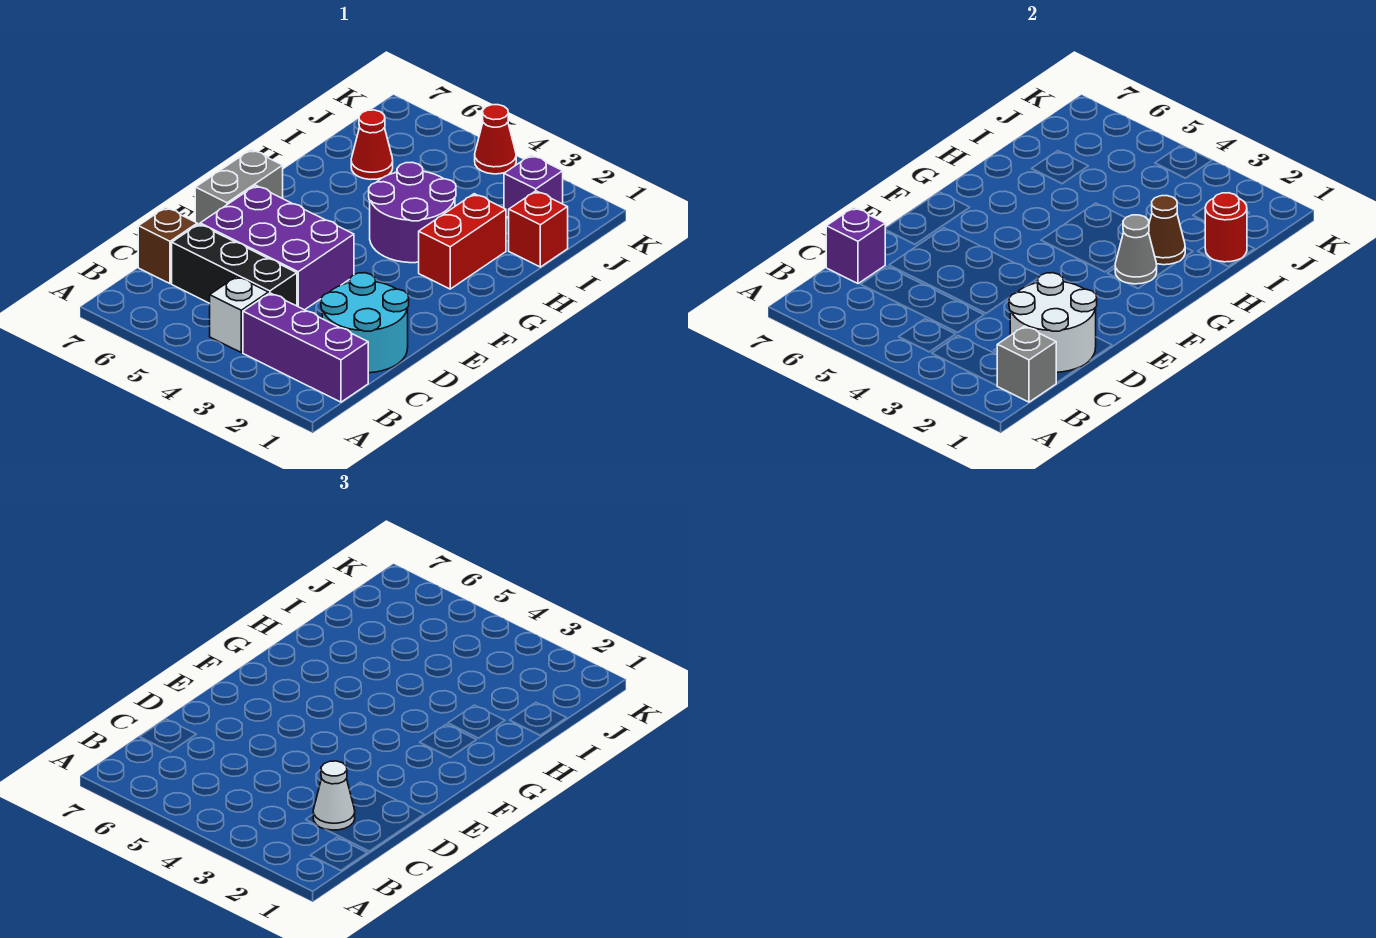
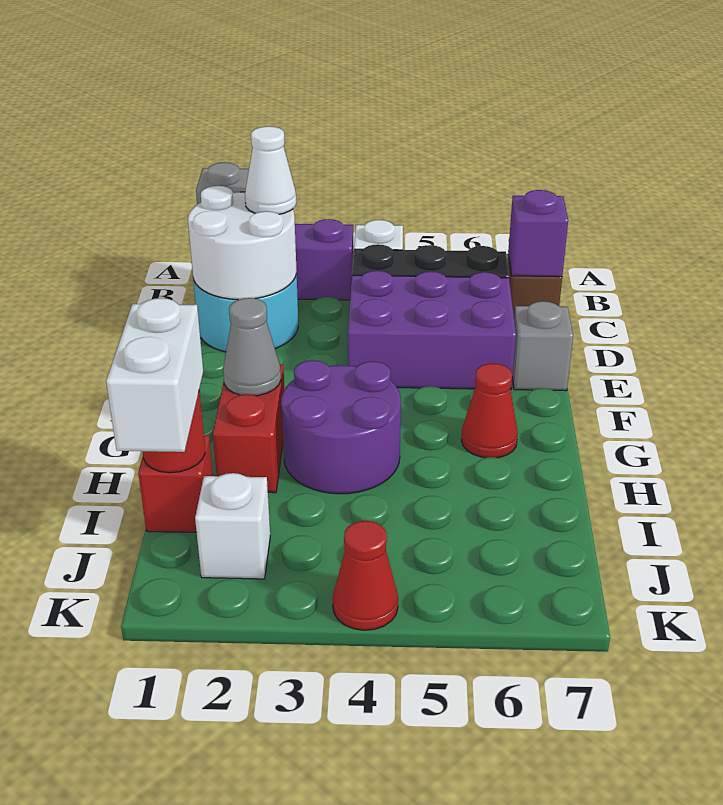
grey 1x2 brick [195,150,283,225] -> grey 1x1 brick [513,301,573,391]
brown 1x1 cone [1149,196,1185,265] -> none
none -> white 1x2 brick [106,298,203,452]
red 1x1 cone [351,110,393,180] -> red 1x1 cone moved to [461,363,518,458]
purple 1x1 brick [504,155,563,218] -> white 1x1 brick [195,473,270,579]

